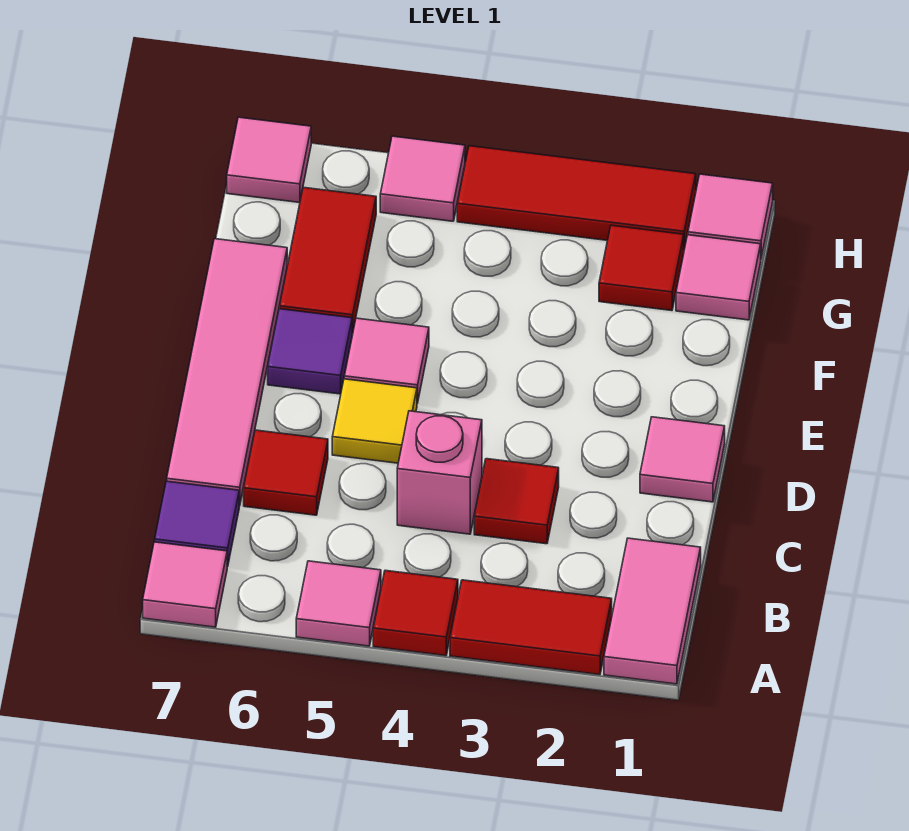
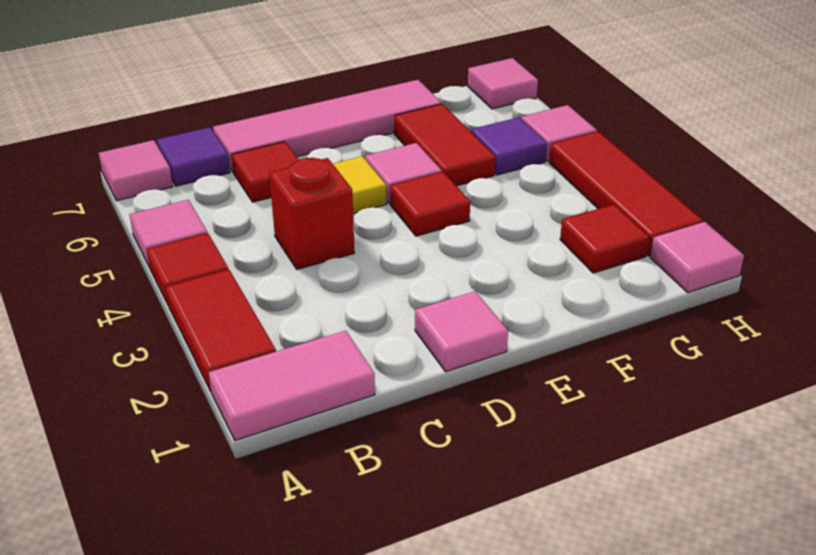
red 1x1 tile [474,459,559,544] -> red 1x1 tile moved to [390,172,470,236]
pink 1x1 brick [397,411,482,534] -> red 1x1 brick [269,158,355,269]
purple 1x1 tile [268,309,352,394] -> purple 1x1 tile moved to [471,117,547,175]
red 1x2 tile [280,187,376,333] -> red 1x2 tile turned to [394,104,495,186]
pink 1x1 tile [676,235,761,320] -> none

